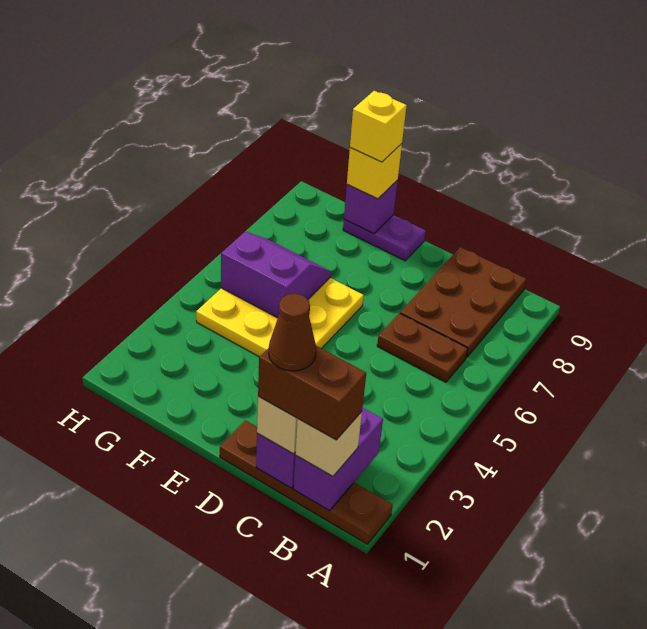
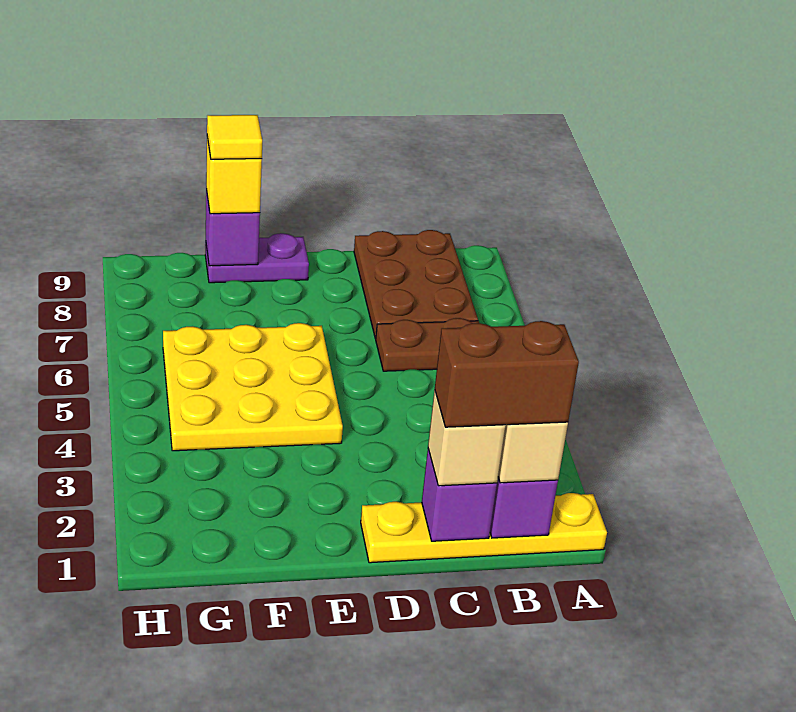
brown 1x4 plate [220,420,393,544] -> yellow 1x4 plate [361,493,607,563]
brown 1x1 cone [269,294,316,371] -> none
purple 2x2 slope [221,231,331,318] -> none
yellow 1x1 brick [350,91,407,162] -> yellow 1x1 tile [207,115,262,159]

